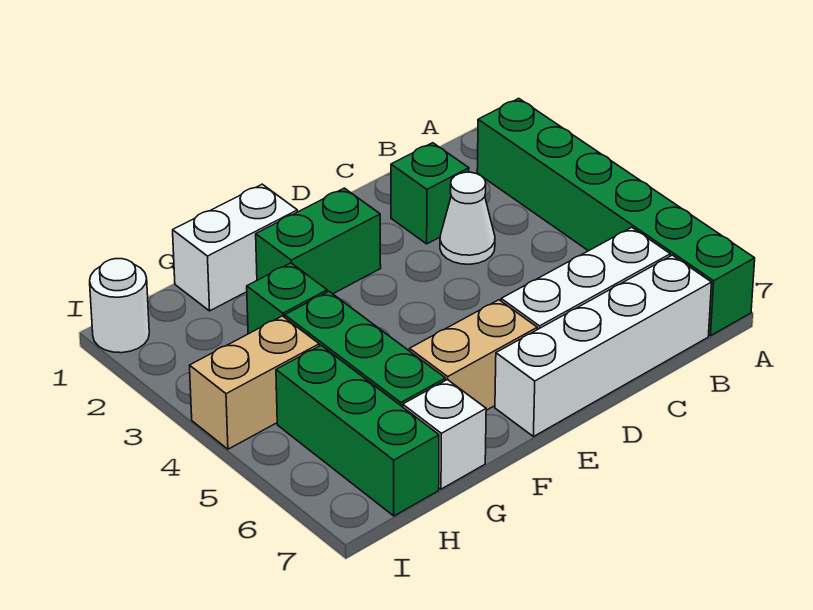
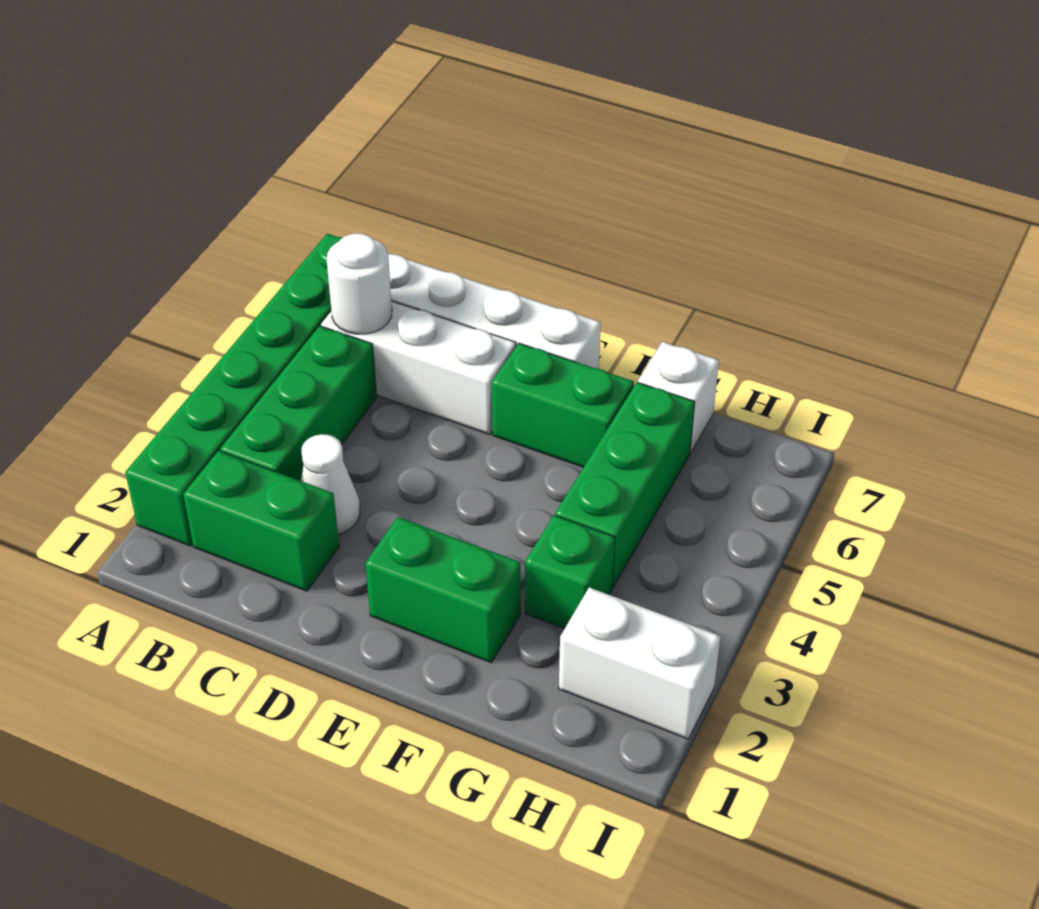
green 1x1 brick [391,143,469,244] -> green 1x2 brick [183,451,339,591]
tan 1x2 brick [410,300,537,410] -> green 1x2 brick [492,343,634,467]
white 1x2 brick [173,184,297,311] -> white 1x2 brick moved to [559,588,721,739]
tan 1x2 brick [190,316,319,449] -> none
green 1x3 brick [276,346,439,516] -> green 1x3 brick moved to [220,326,377,481]
white 1x1 round brick [90,259,149,353] -> white 1x1 round brick moved to [327,233,392,334]

